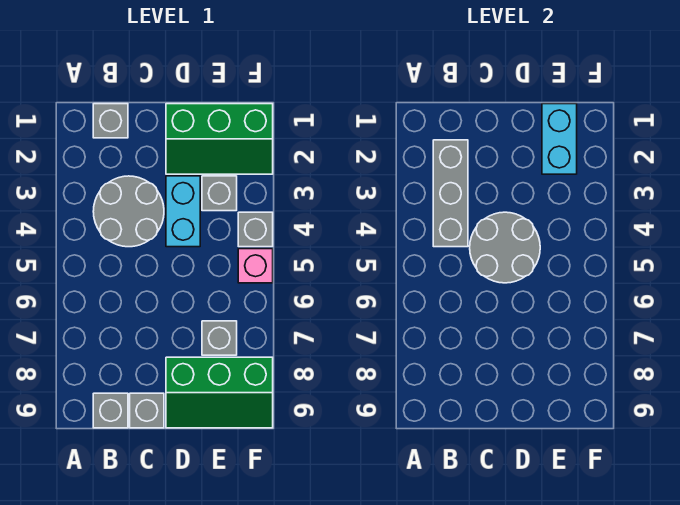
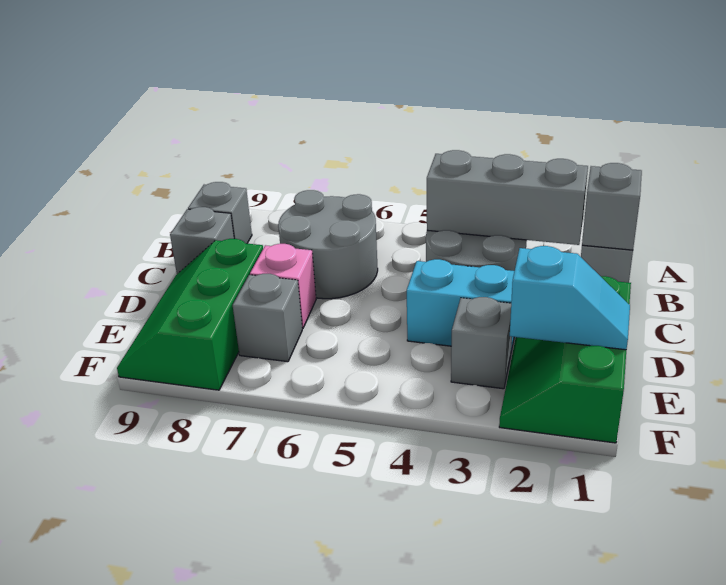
grey 2x2 round brick [470,212,540,283] -> grey 2x2 round brick moved to [278,190,378,299]
cyan 1x2 brick [542,104,577,174] -> cyan 1x2 slope [510,246,630,350]
grey 1x1 brick [238,212,273,247] -> grey 1x1 brick moved to [582,163,642,250]
pink 1x1 brick [238,249,273,283] -> pink 1x1 brick moved to [250,244,316,329]

